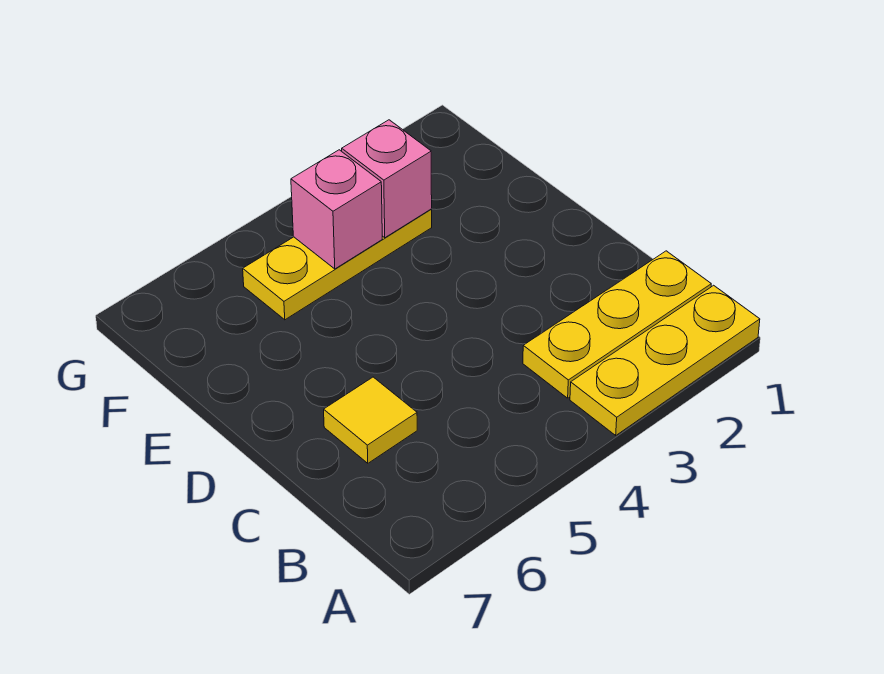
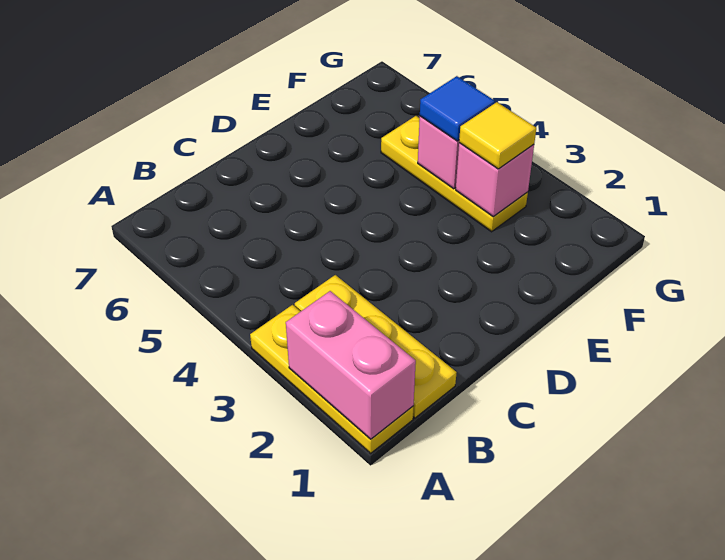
none -> pink 1x2 brick [286,291,416,439]
yellow 1x1 tile [324,377,417,463] -> yellow 1x1 tile moved to [459,102,536,169]
none -> blue 1x1 tile [420,76,495,141]

